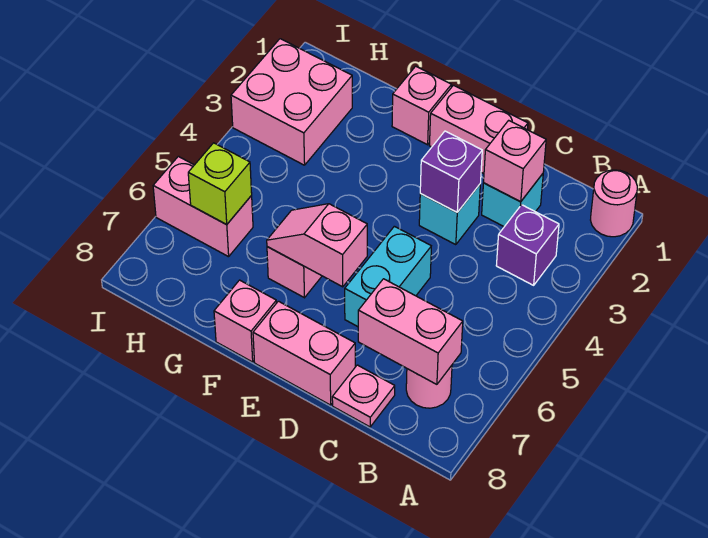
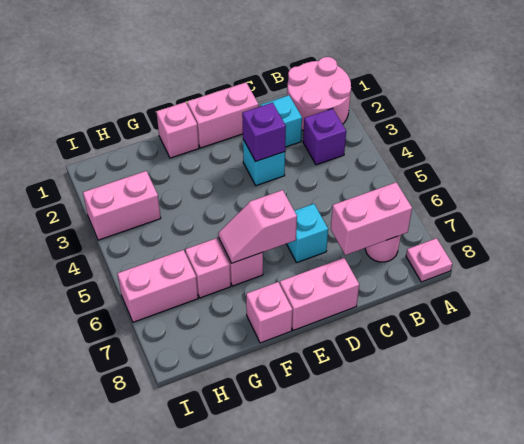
pink 1x1 round brick [591,170,637,237] -> pink 2x2 round brick [287,57,351,131]
pink 1x1 brick [484,120,546,202] -> pink 1x1 brick moved to [185,238,231,298]
pink 1x1 plate [332,365,395,427] -> pink 1x1 plate moved to [406,238,452,282]
cyan 1x2 brick [345,226,431,327] -> cyan 1x1 brick [287,204,328,262]
pink 2x2 brick [231,39,352,165] -> pink 1x2 brick [83,171,161,240]
lime 1x1 brick [188,143,252,225] -> none

